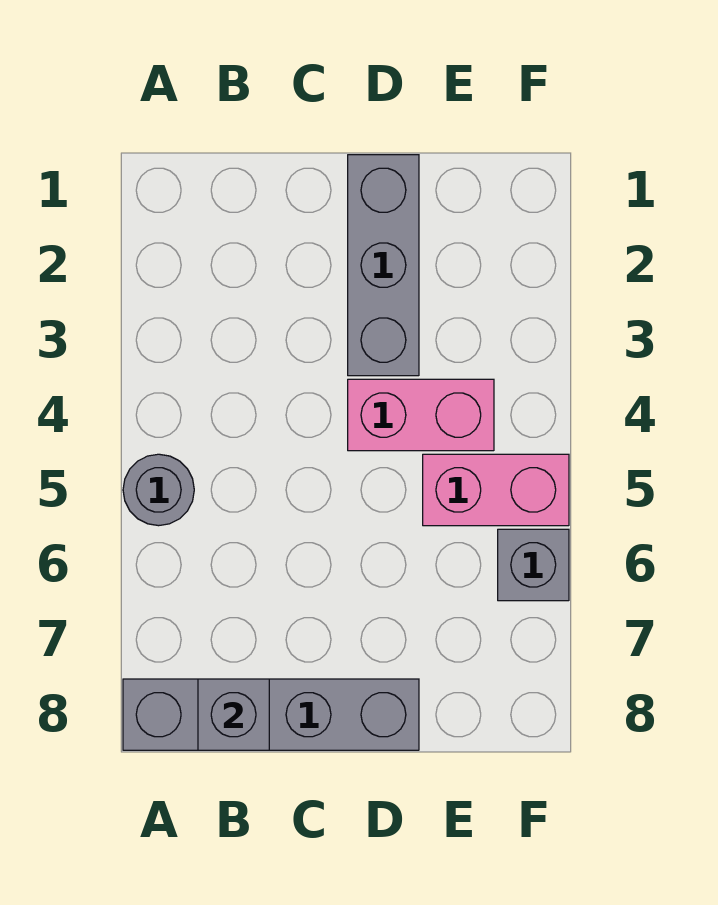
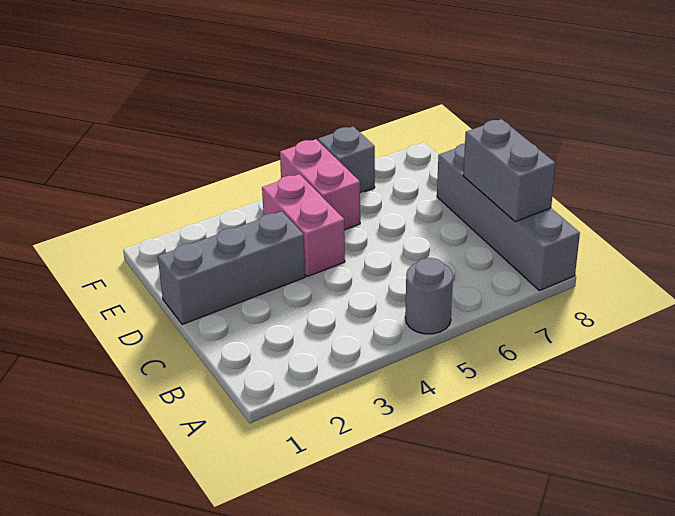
grey 1x1 brick [198,679,269,750] -> grey 1x2 brick [463,119,556,222]

